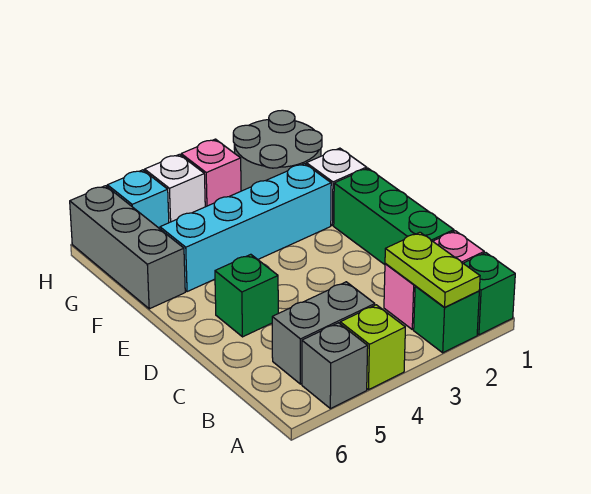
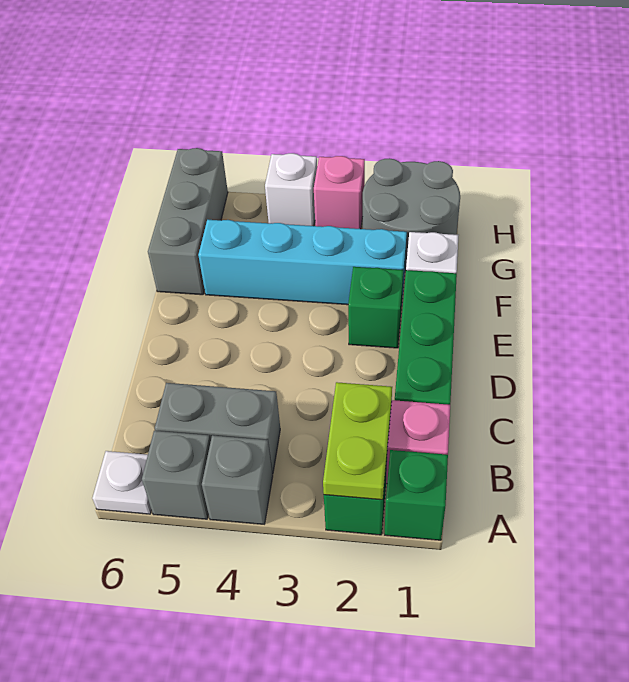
lime 1x1 brick [340,305,405,390] -> grey 1x1 brick [202,435,273,524]
none -> white 1x1 plate [92,451,151,514]
green 1x1 brick [215,254,278,337] -> green 1x1 brick moved to [348,267,403,348]
cyan 1x1 brick [107,170,169,229] -> none

